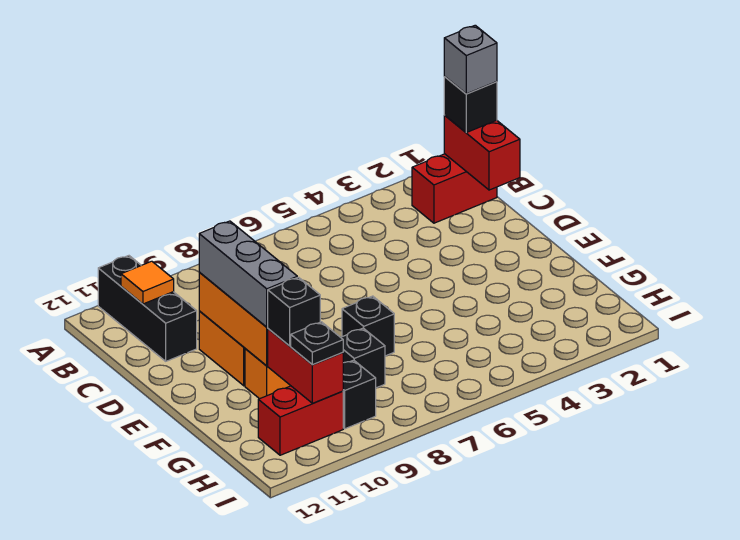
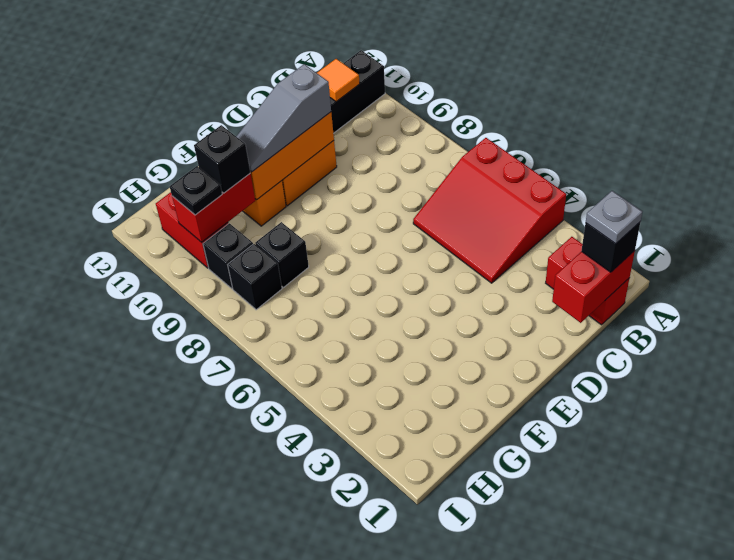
none -> red 3x3 slope [413,138,566,283]
grey 1x1 brick [444,25,497,94] -> grey 1x1 plate [586,191,642,244]
grey 1x3 brick [199,221,297,327] -> grey 1x3 slope [236,64,331,172]
black 1x1 brick [342,296,394,356] -> black 1x1 brick moved to [228,244,282,310]

